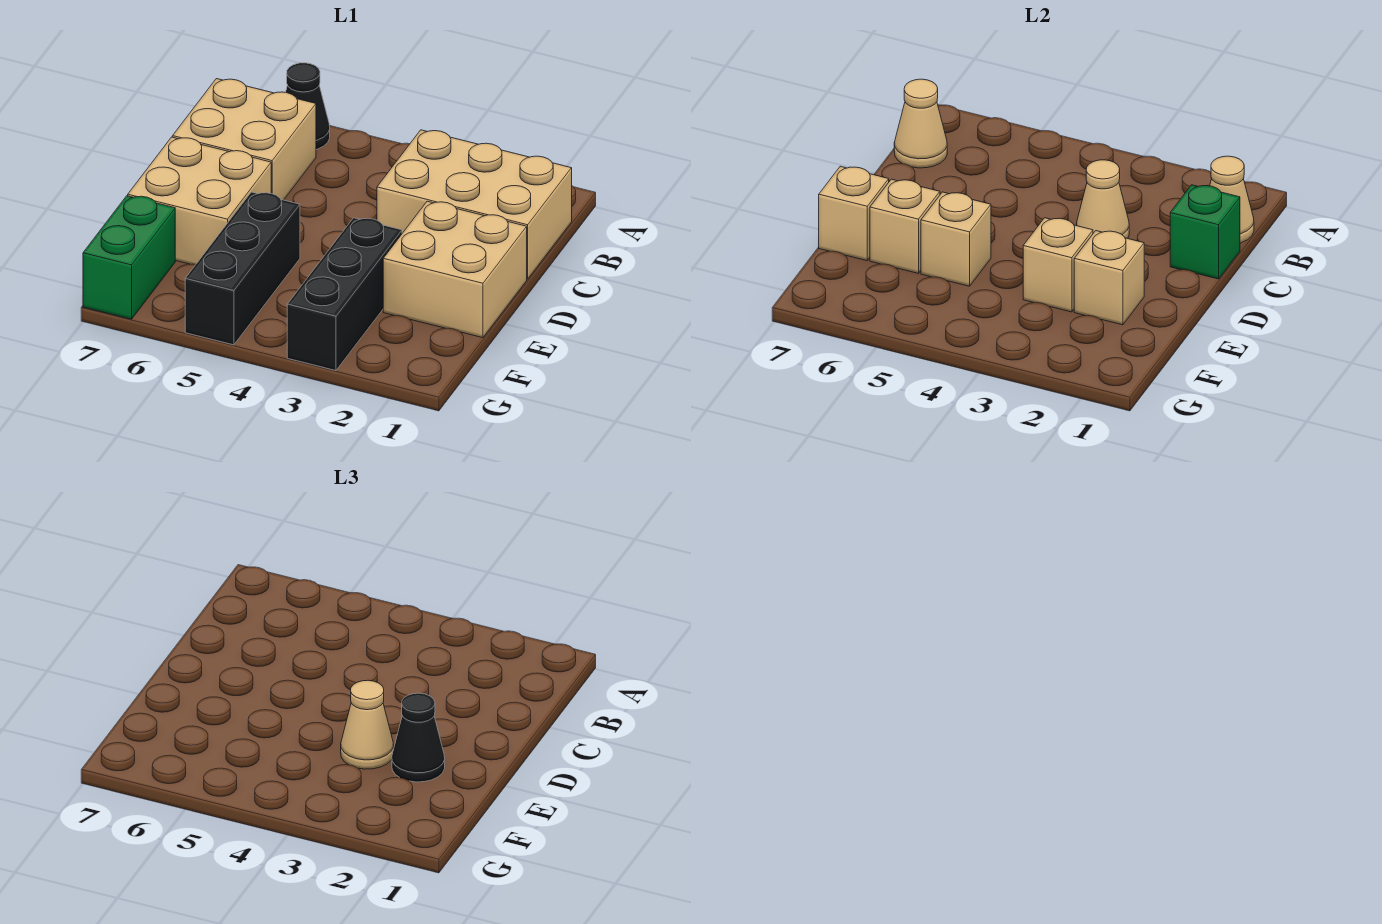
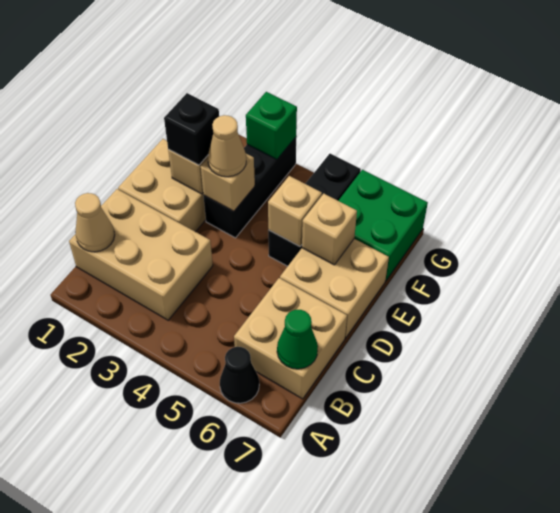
tan 1x1 cone [894,79,947,168] -> green 1x1 cone [277,310,318,369]
green 1x1 brick [1170,185,1240,279] -> green 1x1 brick moved to [246,92,297,159]
tan 1x1 cone [1077,160,1129,239] -> none
black 1x1 cone [392,693,445,782] -> black 1x1 brick [164,93,219,165]
tan 1x1 brick [819,166,889,261] -> none
green 1x2 brick [83,196,175,319] -> green 2x2 brick [338,170,428,281]

